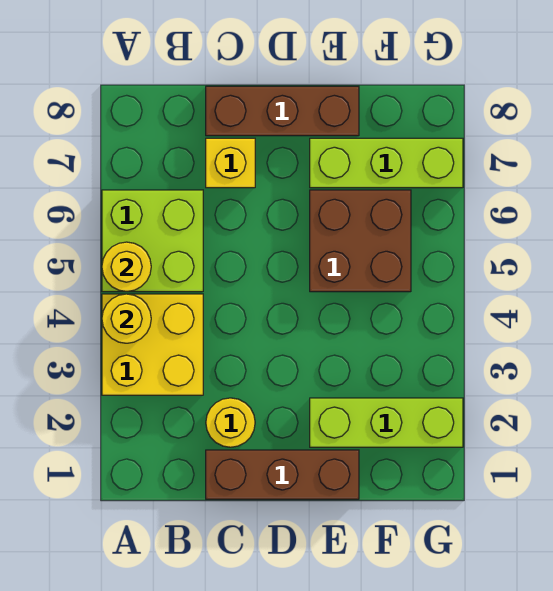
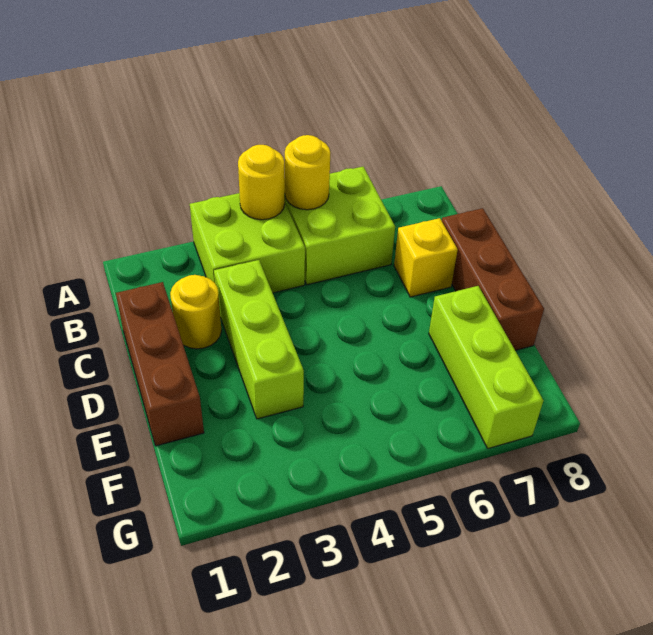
yellow 2x2 brick [102,294,203,395] -> lime 2x2 brick [190,193,305,293]
lime 1x3 brick [310,398,463,447] -> lime 1x3 brick moved to [214,260,304,419]
brown 2x2 brick [310,190,411,292] -> none

